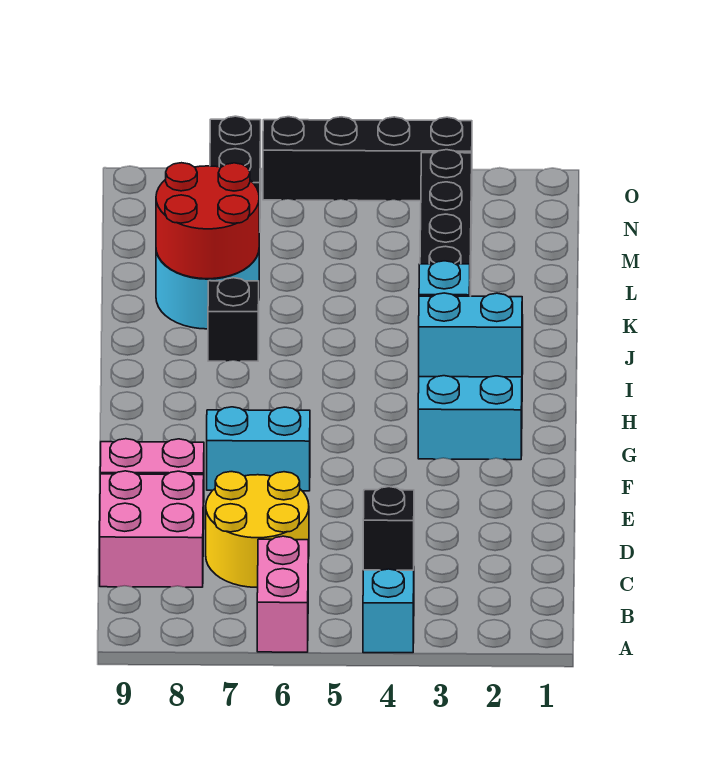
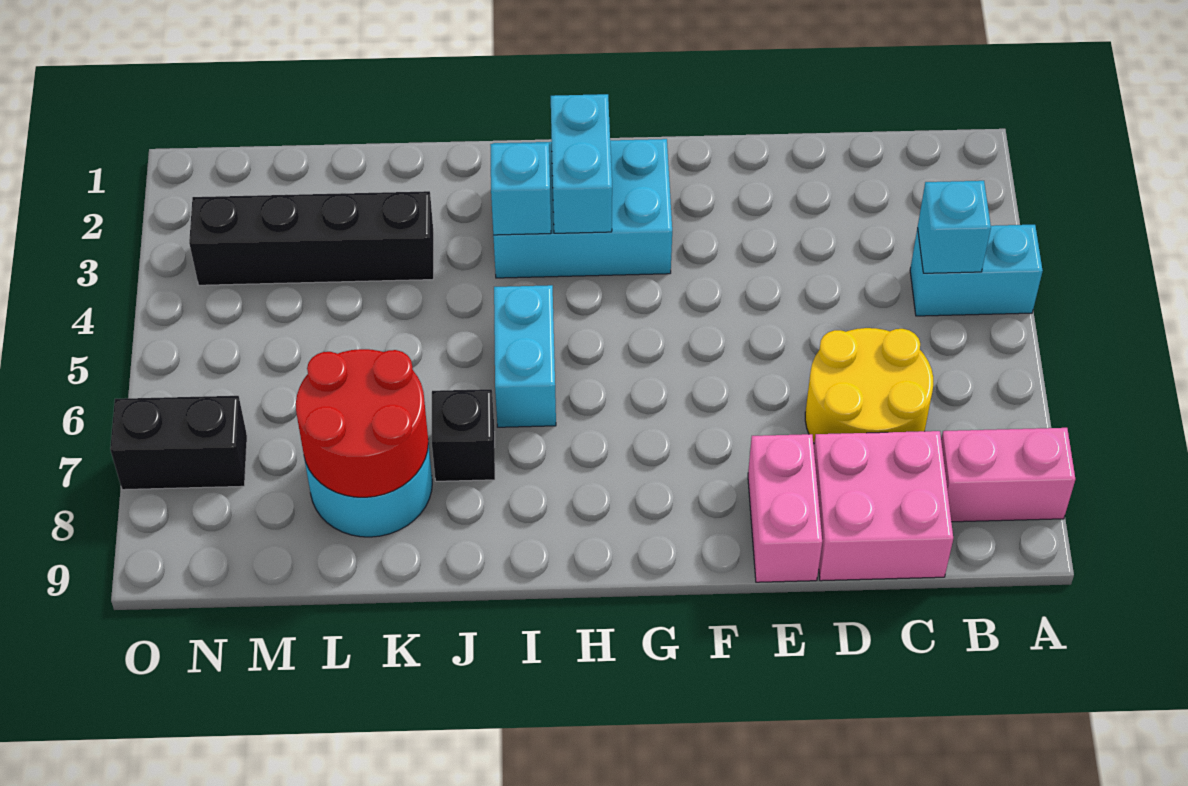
pink 1x2 brick [257,536,308,652] -> pink 1x2 brick moved to [941,428,1075,522]
black 1x1 brick [363,487,414,570] -> cyan 1x1 brick [918,181,991,273]
cyan 1x2 brick [207,407,310,491] -> cyan 1x2 brick moved to [494,285,556,427]
black 1x4 brick [263,117,472,201] -> none

